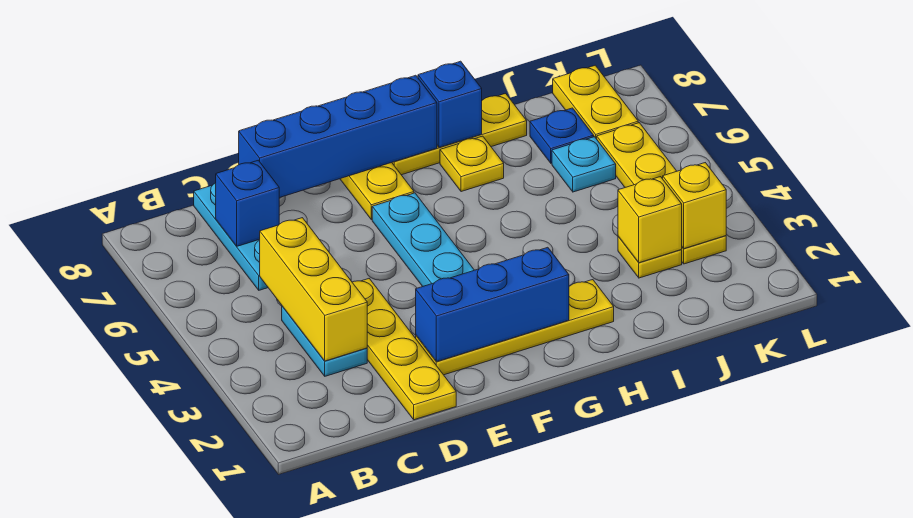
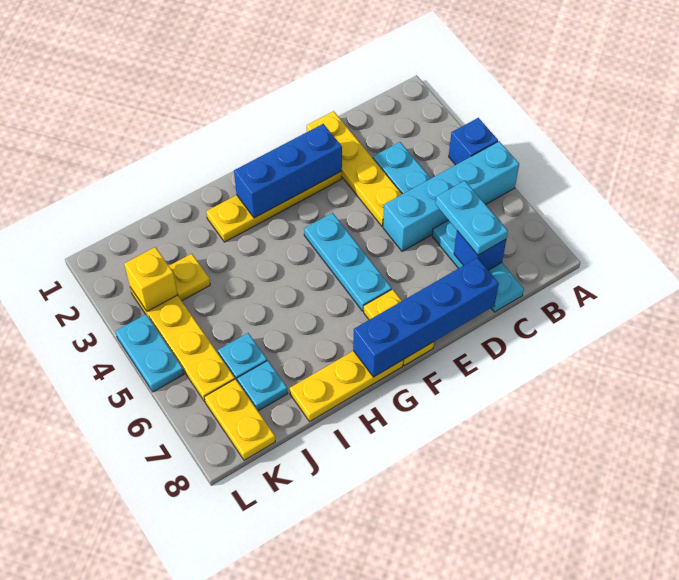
none -> cyan 1x4 brick [383,141,519,251]
yellow 1x3 brick [260,218,367,361] -> none
none -> cyan 1x2 plate [436,181,508,255]
yellow 1x1 plate [440,136,504,192] -> none
blue 1x1 brick [418,61,482,147] -> blue 1x1 brick moved to [449,118,498,165]
yellow 1x1 brick [618,177,682,263] -> none
blue 1x1 plate [530,108,594,163] -> cyan 1x1 plate [237,361,288,411]
none -> cyan 1x2 plate [115,314,184,392]

